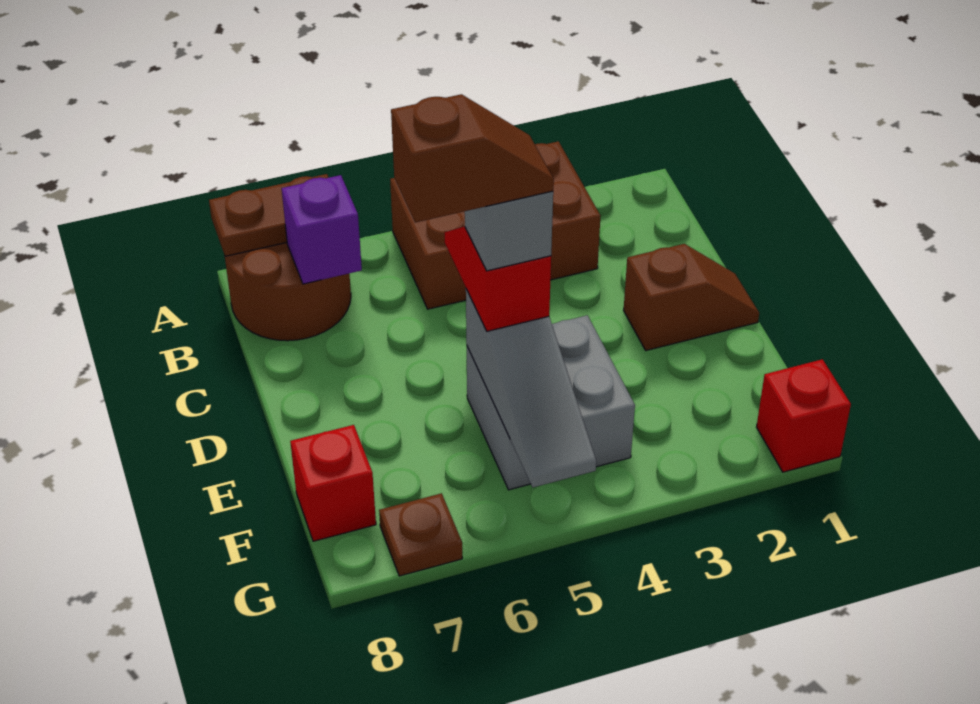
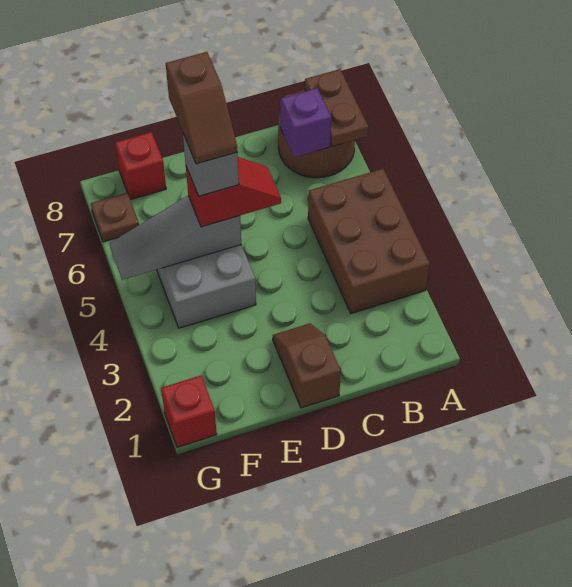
brown 1x2 slope [624,244,759,350] -> brown 1x2 slope turned to [273,323,341,408]

